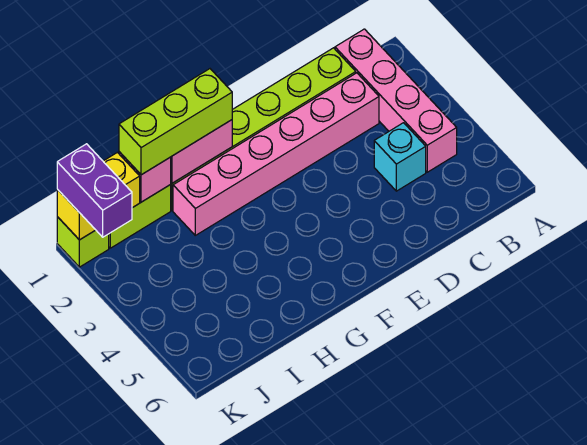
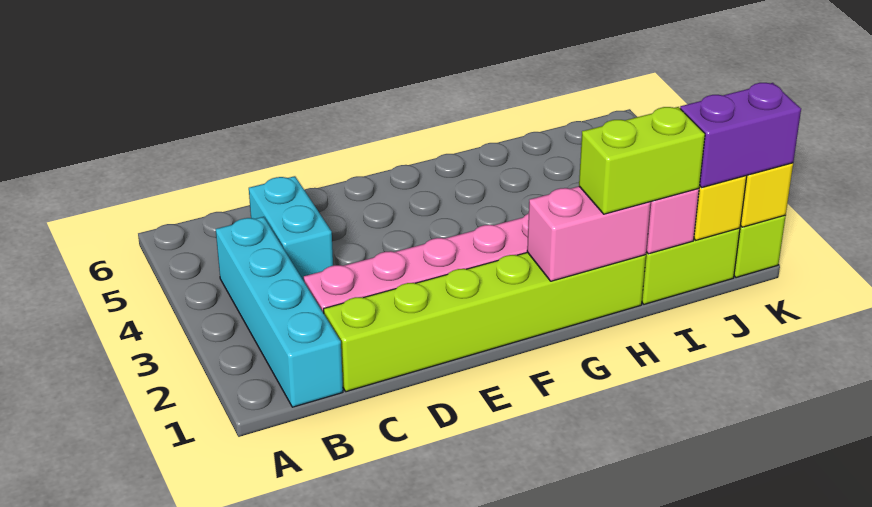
pink 1x4 brick [335,29,457,172] -> cyan 1x4 brick [216,217,343,407]
cyan 1x1 brick [374,123,426,191] -> cyan 1x2 brick [249,176,333,281]
lime 1x3 brick [119,69,232,175] -> lime 1x2 brick [579,107,705,214]
purple 1x2 brick [57,144,132,237] -> purple 1x2 brick turned to [680,83,801,188]

